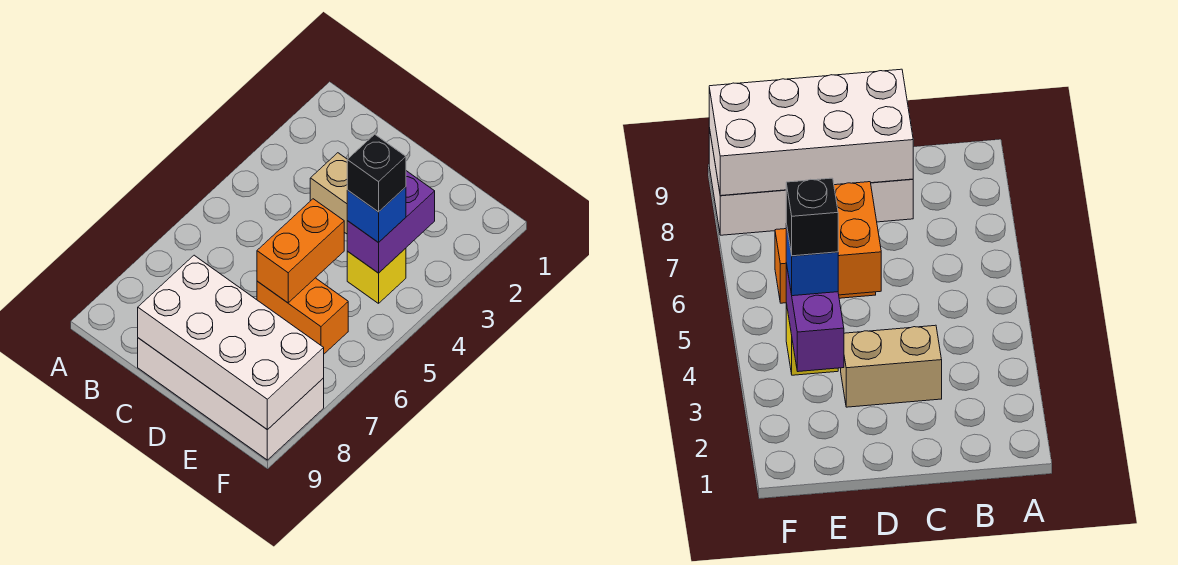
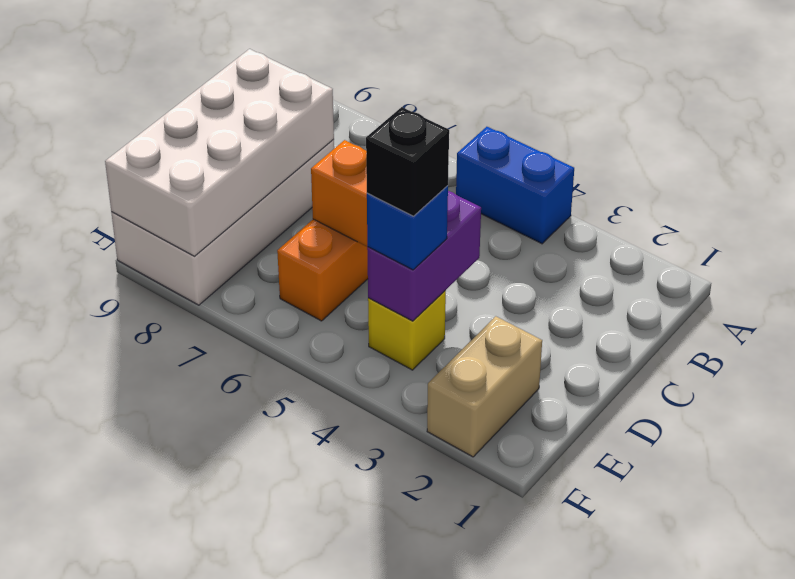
none -> blue 1x2 brick [456,127,574,244]
tan 1x2 brick [310,153,347,234] -> tan 1x2 brick moved to [427,316,542,457]
purple 1x2 brick [347,171,435,273] -> purple 1x2 brick turned to [367,191,481,321]

